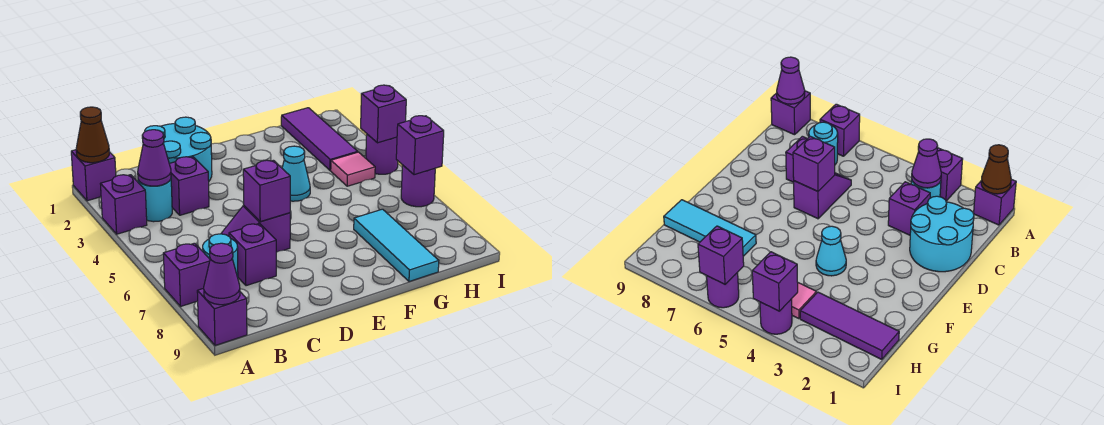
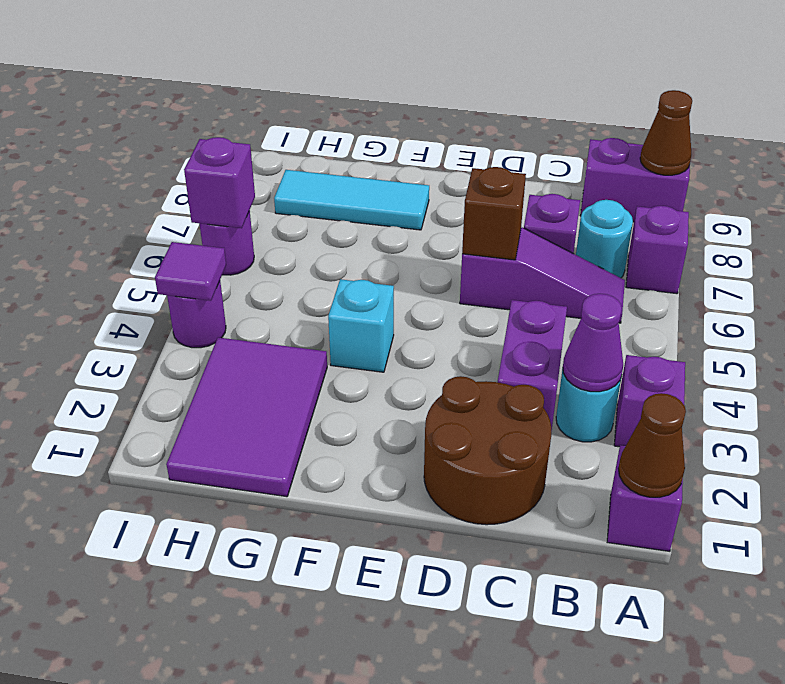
purple 1x1 brick [197,288,247,345] -> purple 1x2 brick [580,138,690,222]
purple 1x1 cone [204,243,240,305] -> brown 1x1 cone [640,90,692,175]
cyan 2x2 round brick [145,117,212,181] -> brown 2x2 round brick [424,376,551,525]
purple 1x1 brick [169,157,209,215] -> purple 1x2 brick [498,300,567,431]
purple 1x2 slope [221,206,290,252] -> purple 1x3 slope [460,227,625,323]
purple 1x1 brick [243,160,290,222] -> brown 1x1 brick [462,167,526,260]
cyan 1x1 cone [282,146,310,201] -> cyan 1x1 brick [328,279,394,372]
cyan 1x3 tile [354,209,439,282] -> cyan 1x3 tile turned to [274,170,429,230]
purple 1x3 tile [281,108,358,170] -> purple 2x3 tile [166,337,327,497]
pink 1x1 tile [331,152,375,186] -> none
purple 1x1 brick [361,85,406,143] -> purple 1x1 tile [155,242,226,301]

